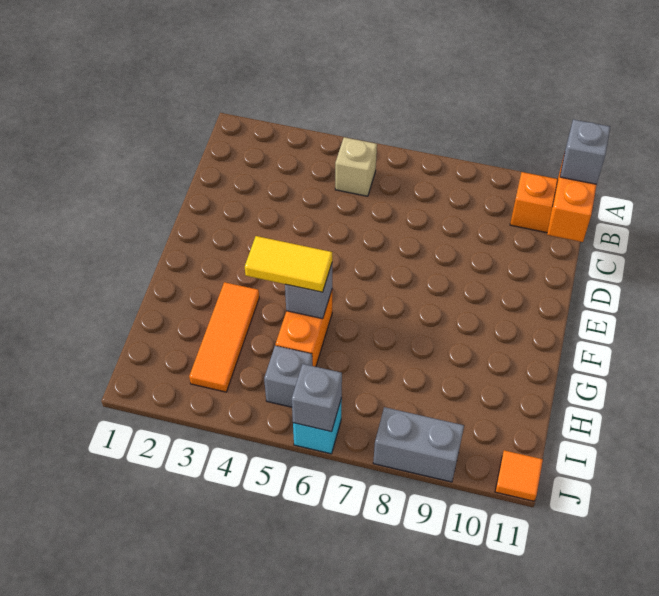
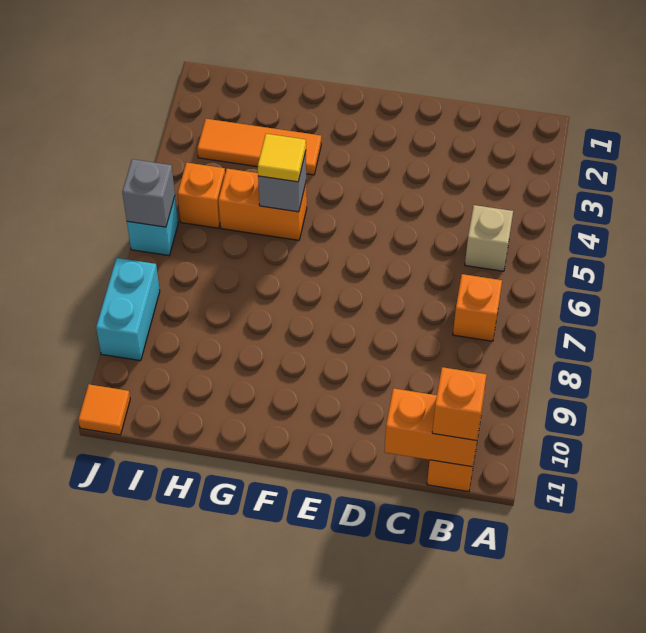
none -> orange 1x1 brick [453,274,502,341]
grey 1x1 brick [560,120,610,184] -> orange 1x1 brick [432,367,487,440]
yellow 1x2 tile [245,236,332,292] -> yellow 1x1 tile [258,134,306,182]
grey 1x1 brick [264,346,312,407] -> orange 1x1 brick [177,163,225,228]
grey 1x2 brick [373,407,464,482] -> cyan 1x2 brick [96,258,160,361]

